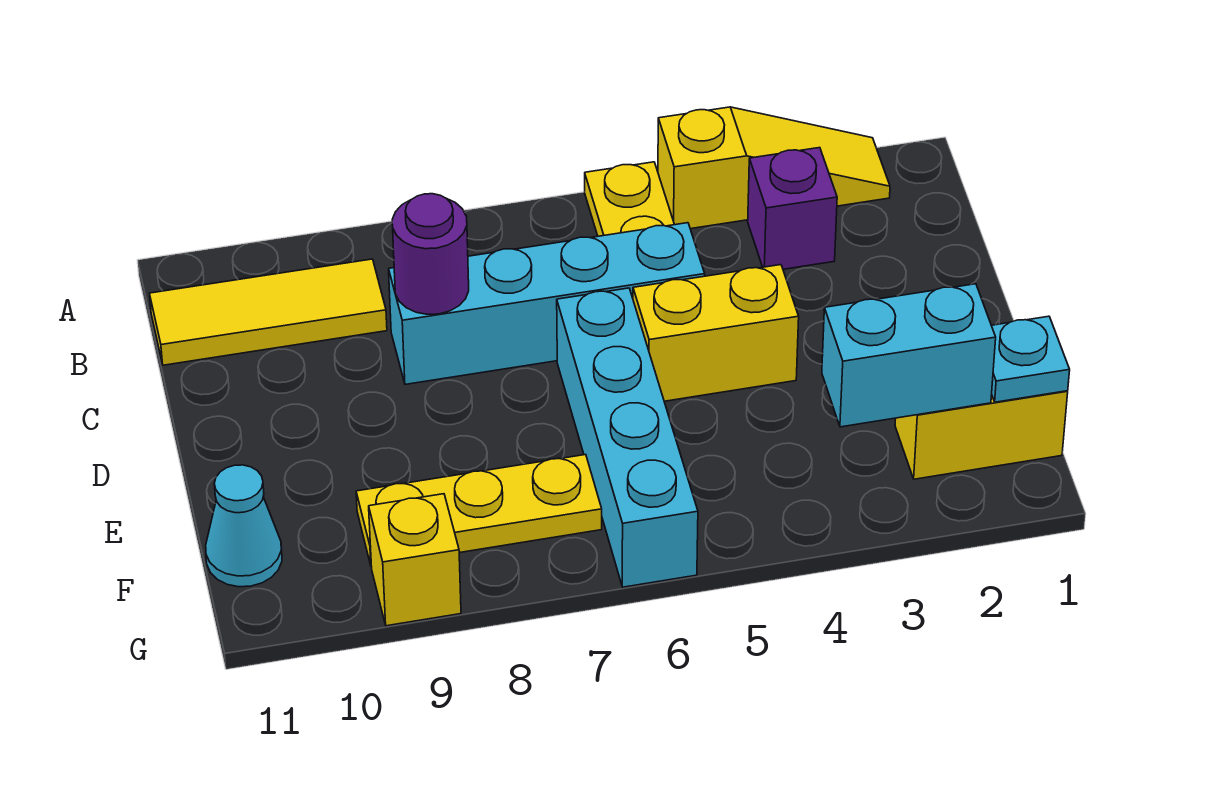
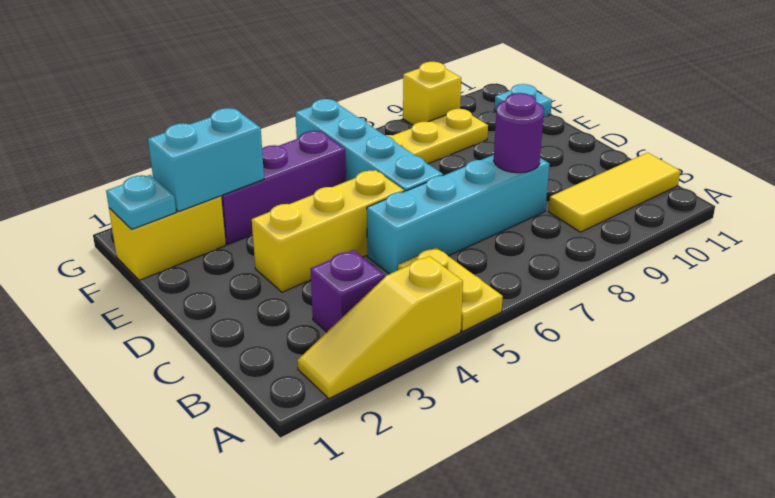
yellow 1x2 brick [633,265,799,401] -> yellow 1x3 brick [252,170,404,292]
none -> purple 1x3 brick [221,131,346,244]
cyan 1x1 cone [206,465,282,587] -> cyan 1x1 plate [494,84,552,116]

